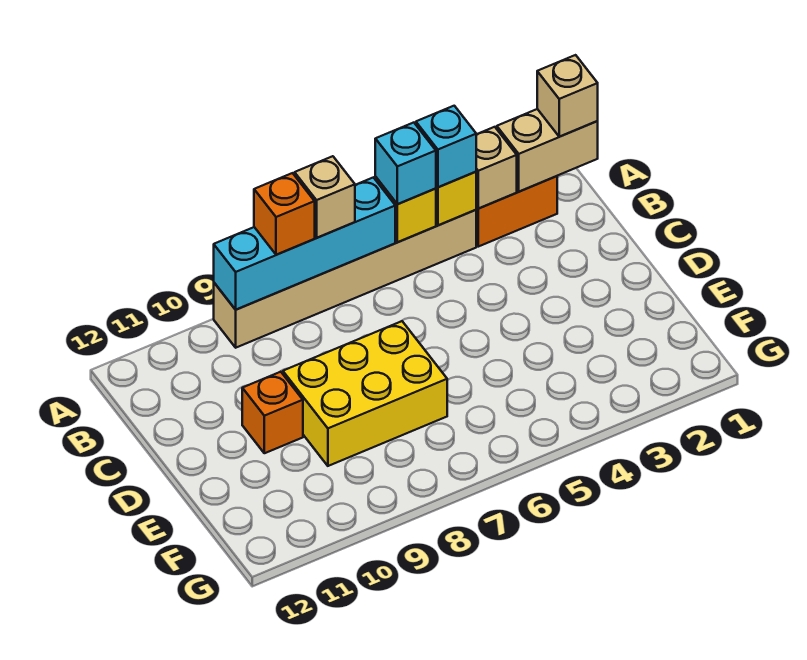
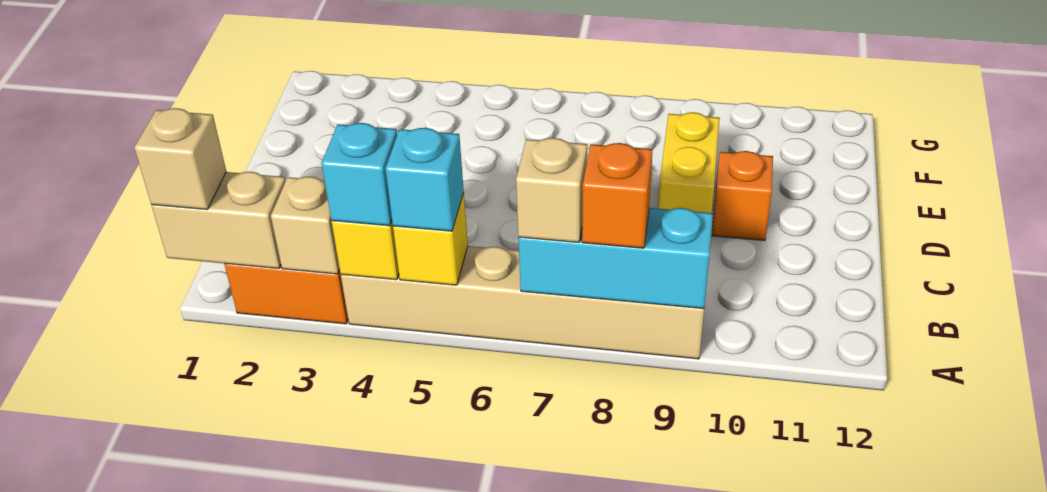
cyan 1x4 brick [214,177,395,310] -> cyan 1x3 brick [518,208,713,309]
yellow 2x3 brick [283,321,447,466] -> yellow 1x2 brick [658,112,720,213]

